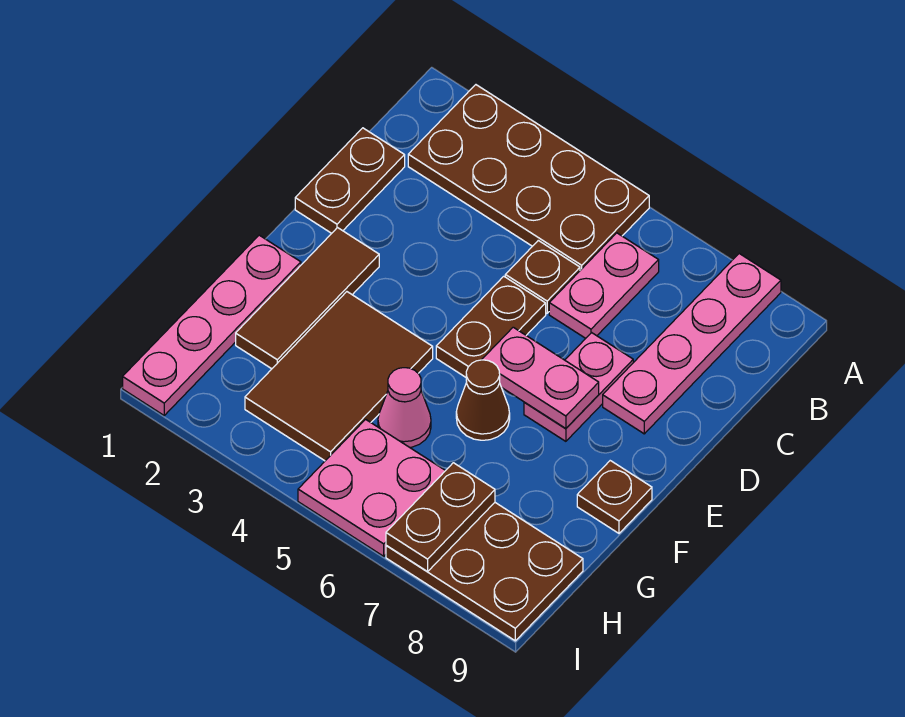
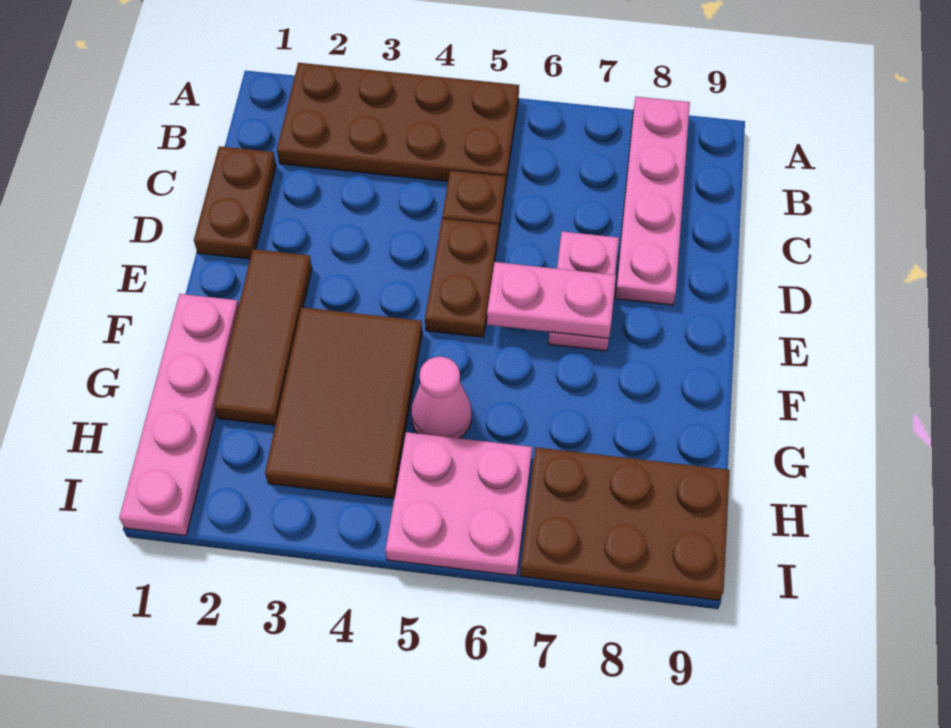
pink 1x2 plate [549,233,659,338] -> none
brown 1x1 cone [456,360,510,440] -> none
brown 1x1 plate [577,461,652,533] -> none
brown 1x2 plate [386,463,495,571] -> none

